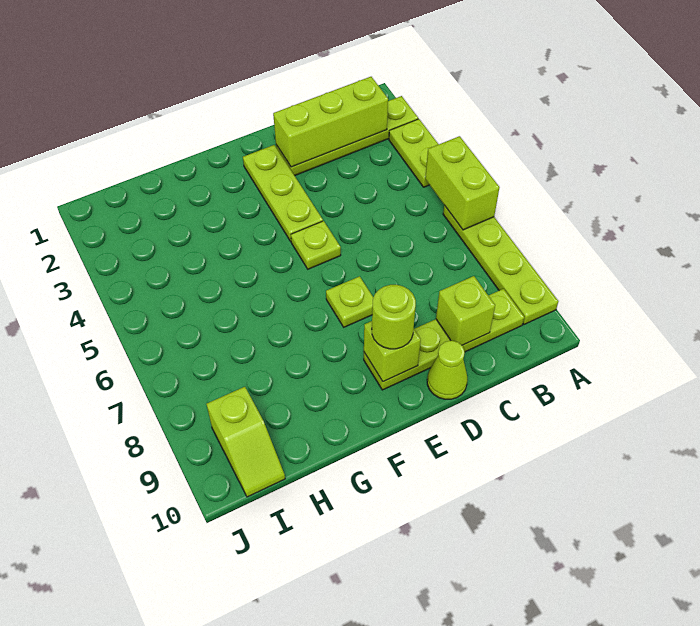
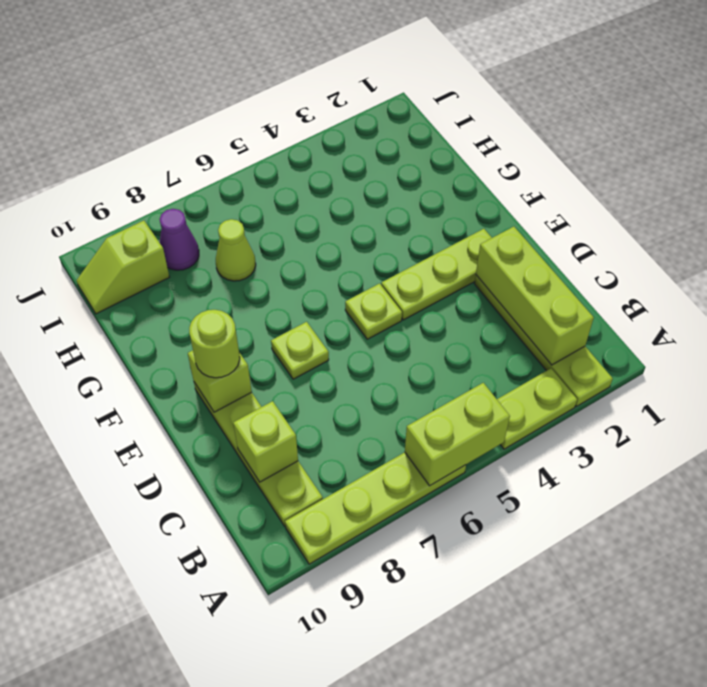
lime 1x1 cone [427,341,468,399] -> lime 1x1 cone moved to [216,219,256,281]
none -> purple 1x1 cone [160,209,199,270]

